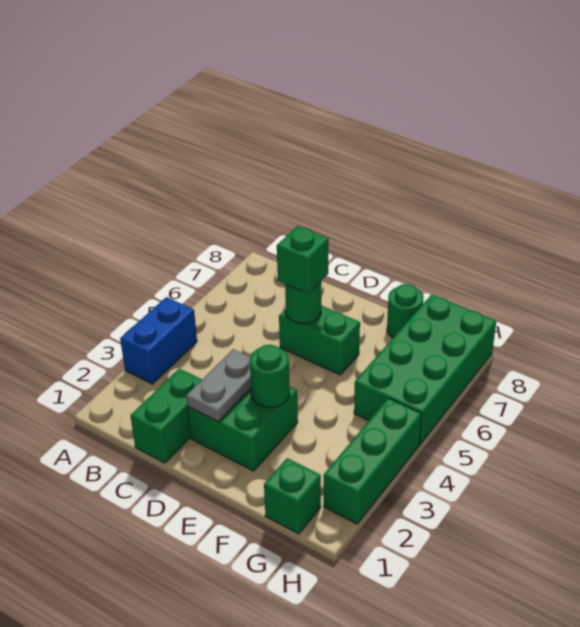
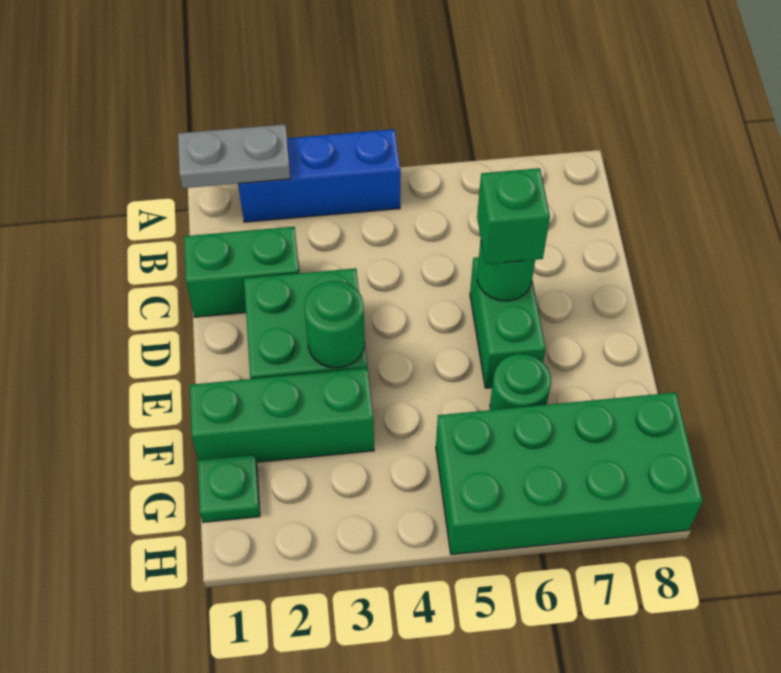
blue 1x2 brick [120,297,197,384] -> blue 1x3 brick [238,129,401,222]
grey 1x2 plate [186,349,251,421] -> grey 1x2 plate moved to [178,124,291,188]
green 1x1 round brick [387,284,424,338] -> green 1x1 round brick moved to [490,354,551,410]
green 1x1 brick [264,458,321,534] -> green 1x1 plate [198,455,260,522]
green 1x3 brick [324,398,422,524] -> green 1x3 brick moved to [190,368,374,462]

